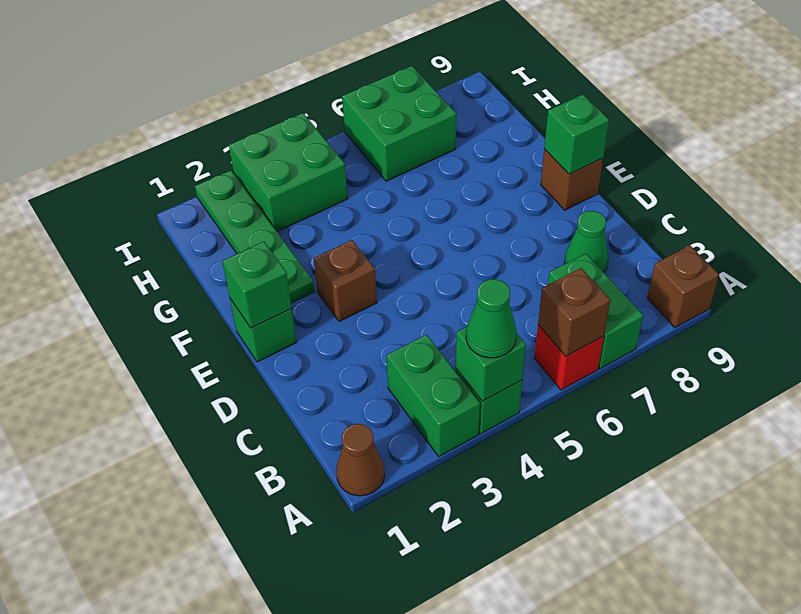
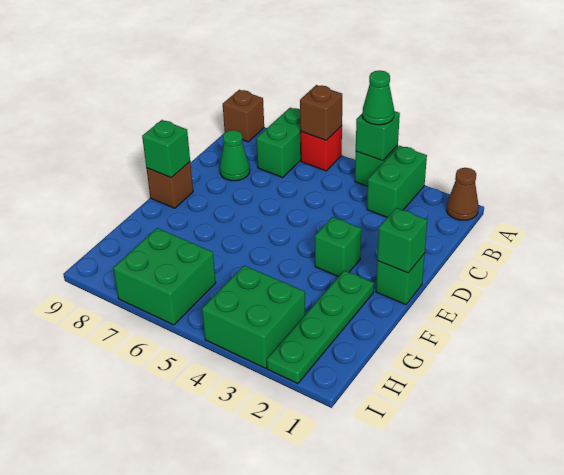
brown 1x1 brick [314,240,377,322] -> green 1x1 brick [315,217,361,277]

